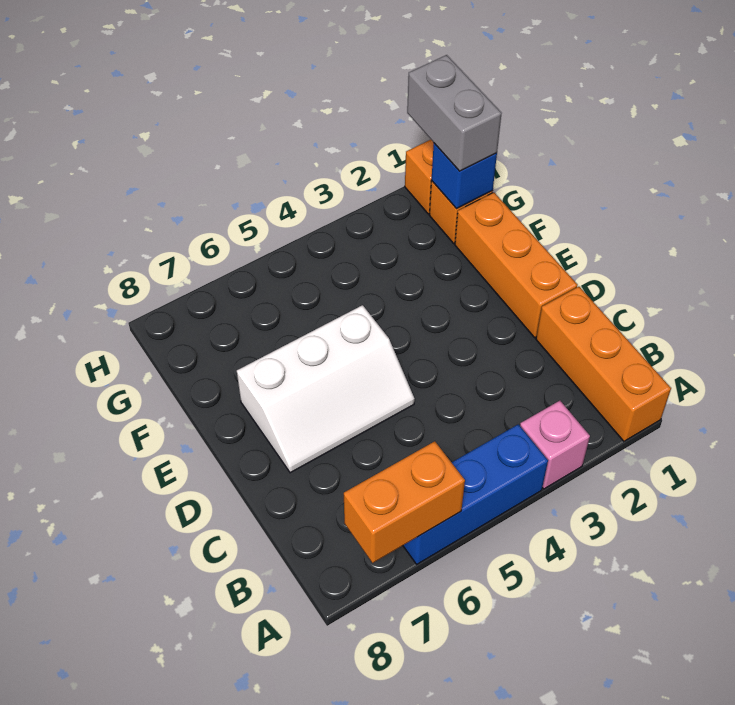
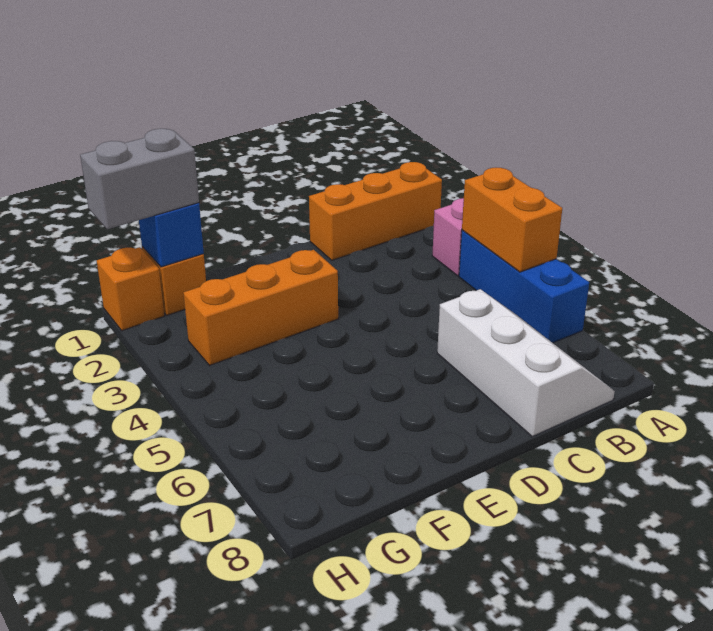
orange 1x2 brick [344,441,465,563] -> orange 1x2 brick moved to [462,168,562,272]
orange 1x3 brick [455,192,578,338] -> orange 1x3 brick moved to [183,250,338,366]
white 2x3 slope [237,305,415,473] -> white 2x3 slope moved to [437,289,615,437]

